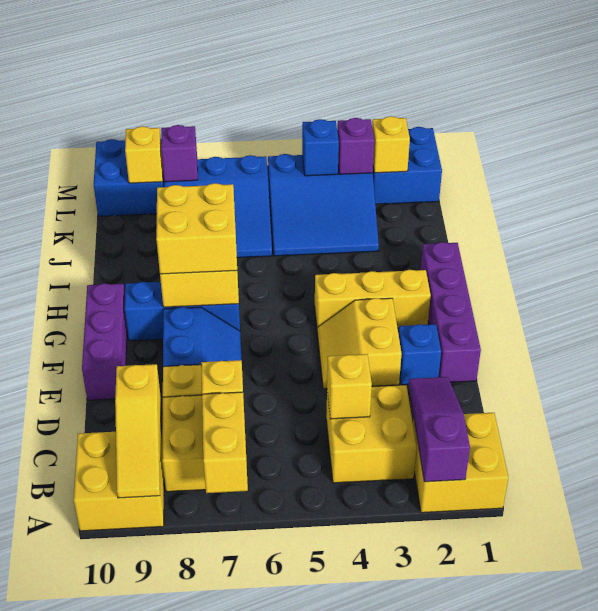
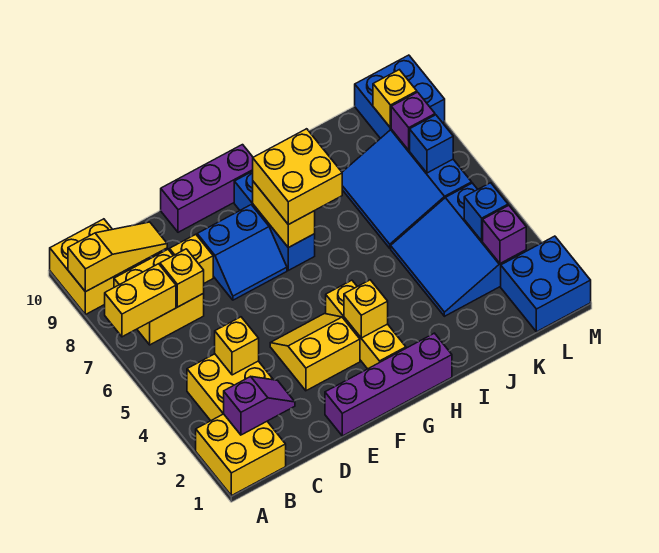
purple 1x3 slope [409,377,470,482] -> purple 1x2 slope [224,376,295,435]
yellow 1x3 slope [115,364,161,498] -> yellow 1x3 slope turned to [68,222,167,292]
blue 1x1 brick [398,324,441,385] -> blue 1x1 brick moved to [410,115,453,173]
yellow 1x1 brick [372,116,410,173] -> yellow 1x1 brick moved to [344,280,388,338]

